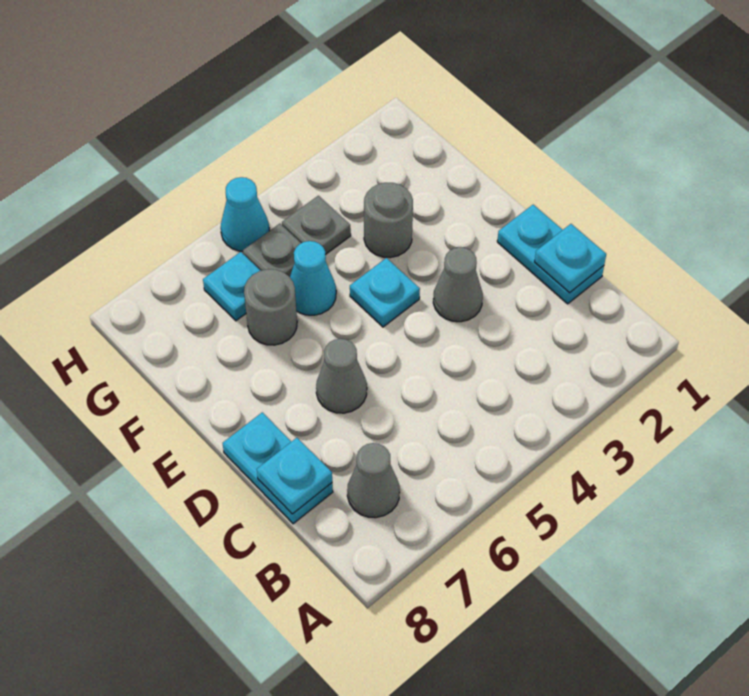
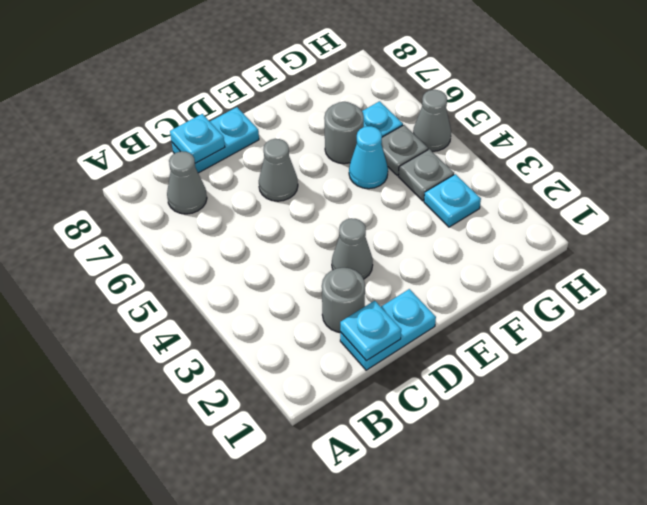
cyan 1x1 plate [350,258,420,327] -> cyan 1x1 plate moved to [424,174,481,227]
grey 1x1 round brick [364,183,413,258] -> grey 1x1 round brick moved to [322,268,365,332]
cyan 1x1 cone [221,177,269,251] -> grey 1x1 cone [413,90,451,151]

